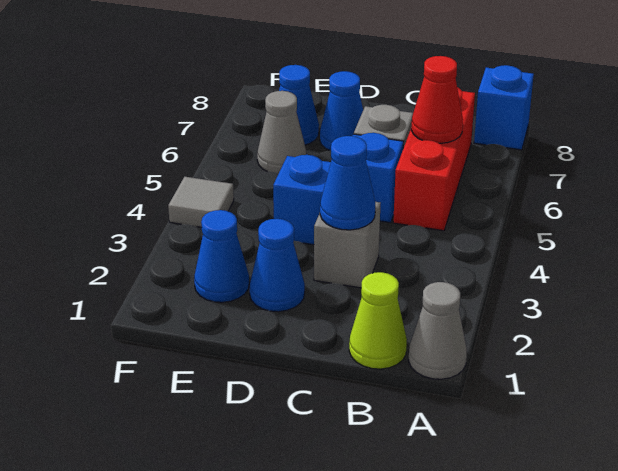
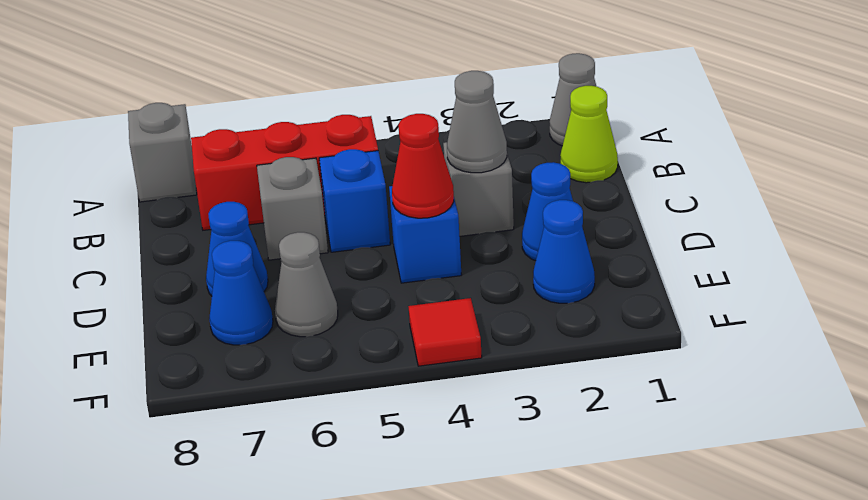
blue 1x1 brick [474,65,534,150] -> grey 1x1 brick [128,103,197,202]
red 1x1 cone [411,56,463,143] -> red 1x1 cone moved to [392,114,454,218]
blue 1x1 cone [320,136,375,230] -> grey 1x1 cone [447,71,507,173]
grey 1x1 tile [168,177,234,227] -> red 1x1 tile [408,298,482,366]

